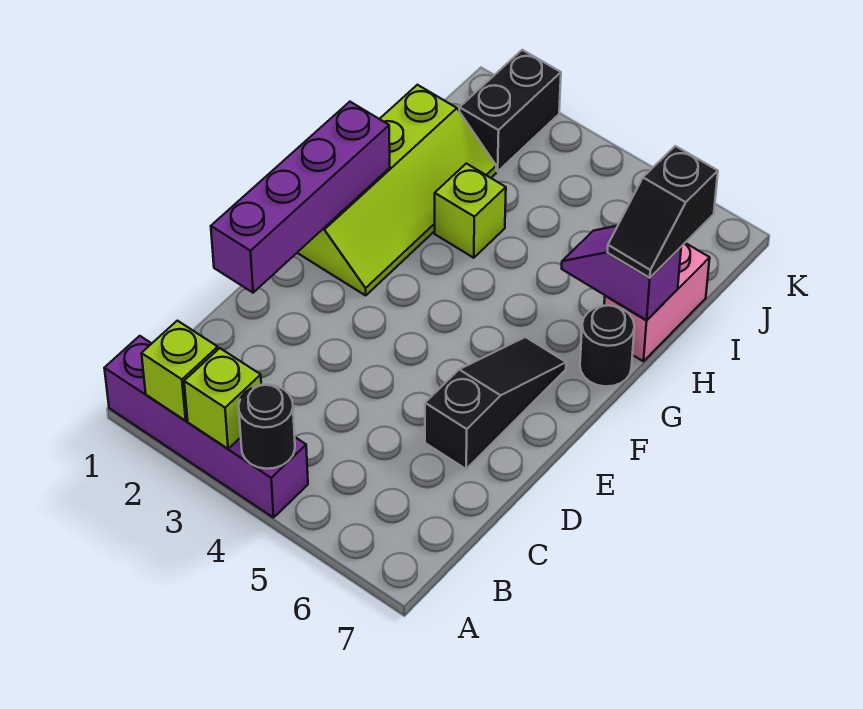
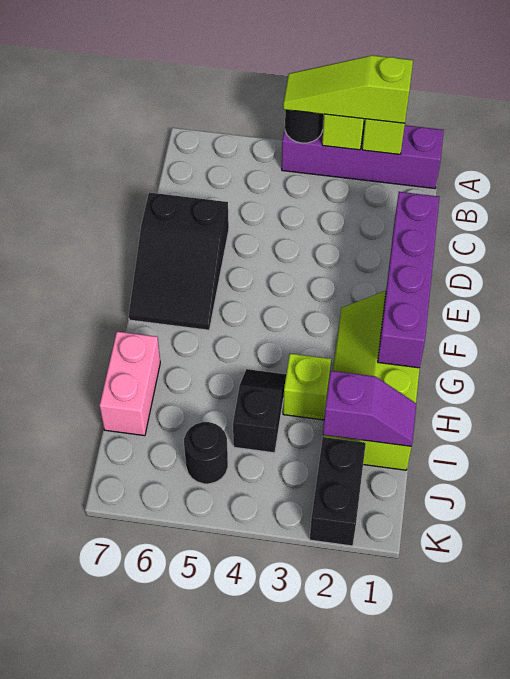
none -> lime 1x3 slope [283,55,413,123]
black 1x3 slope [425,337,566,469] -> black 2x3 slope [129,193,229,330]
black 1x1 round brick [580,305,635,386] -> black 1x1 round brick moved to [184,422,228,484]
purple 1x2 slope [562,226,681,320] -> purple 1x2 slope moved to [323,371,416,446]
black 1x2 slope [607,146,718,278] -> black 1x2 slope moved to [233,369,286,453]

